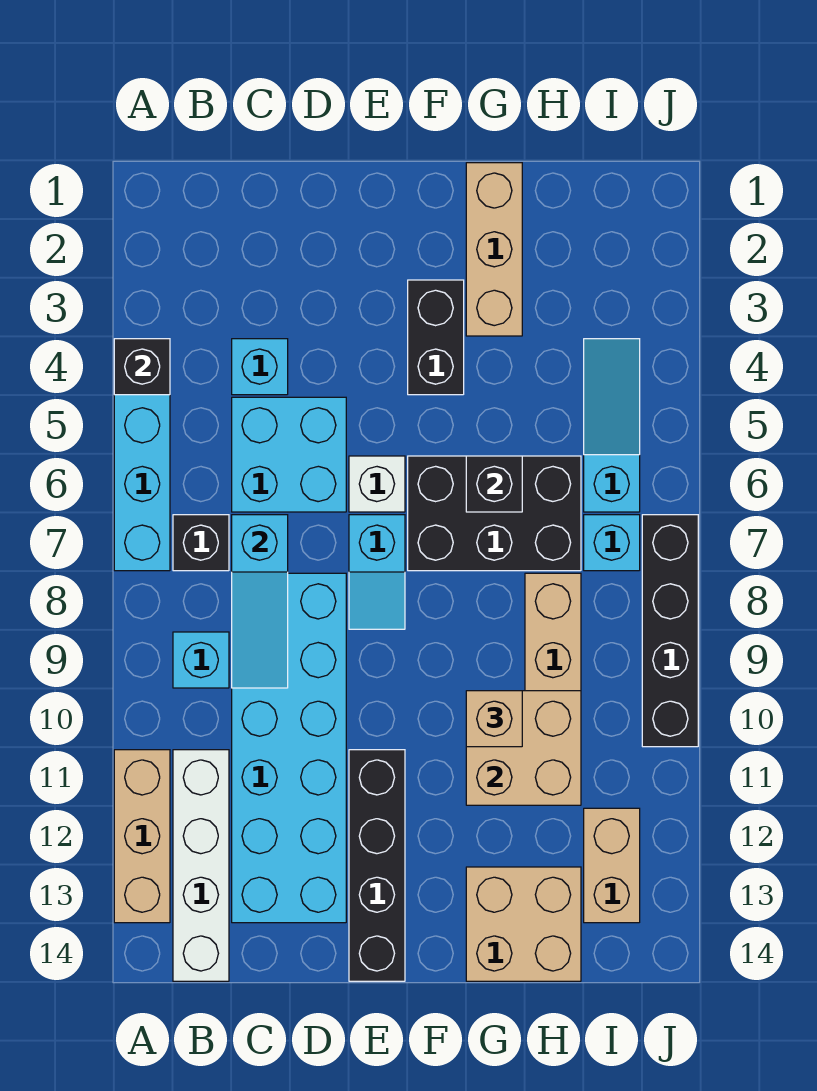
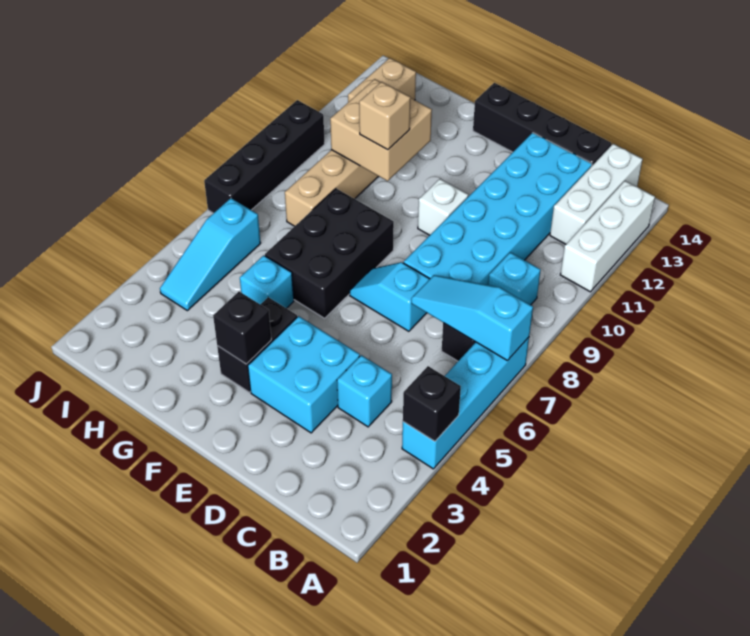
tan 1x3 brick [114,750,170,923] -> white 1x3 brick [560,181,655,292]
white 1x4 brick [173,750,229,981] -> white 1x3 brick [550,144,643,244]
cyan 2x2 brick [232,397,346,512] -> cyan 2x2 brick moved to [248,316,360,433]
cyan 1x3 slope [232,515,288,688] -> cyan 1x3 slope turned to [411,275,533,361]
white 1x1 brick [349,456,405,512] -> white 1x1 brick moved to [418,179,468,235]
cyan 1x2 slope [349,515,405,629] -> cyan 1x2 slope turned to [350,262,430,331]
black 1x4 brick [349,750,405,981] -> black 1x4 brick turned to [473,83,612,165]
black 2x3 brick [408,456,581,571] -> black 2x3 brick turned to [265,189,394,318]
tan 1x3 brick [466,163,522,336] -> none
black 1x1 brick [466,456,522,512] -> black 1x1 brick moved to [213,292,271,364]
tan 2x2 brick [466,867,581,981] -> none
cyan 1x1 brick [584,515,640,571] -> cyan 1x1 brick moved to [240,255,294,308]

